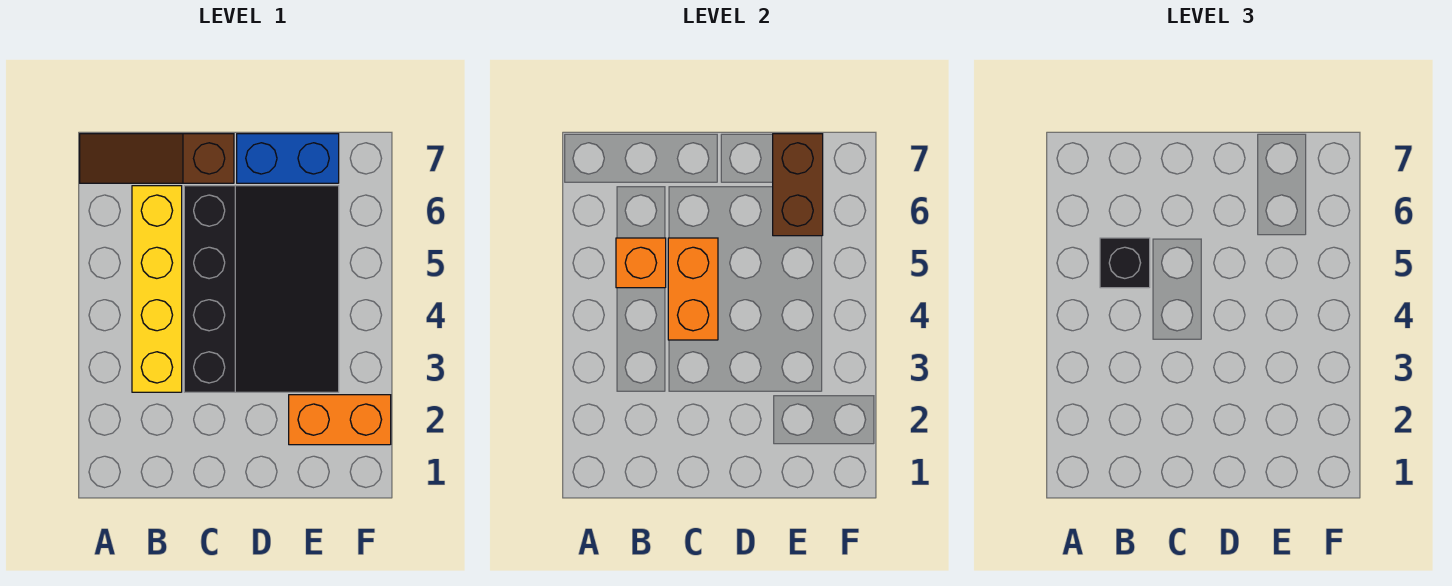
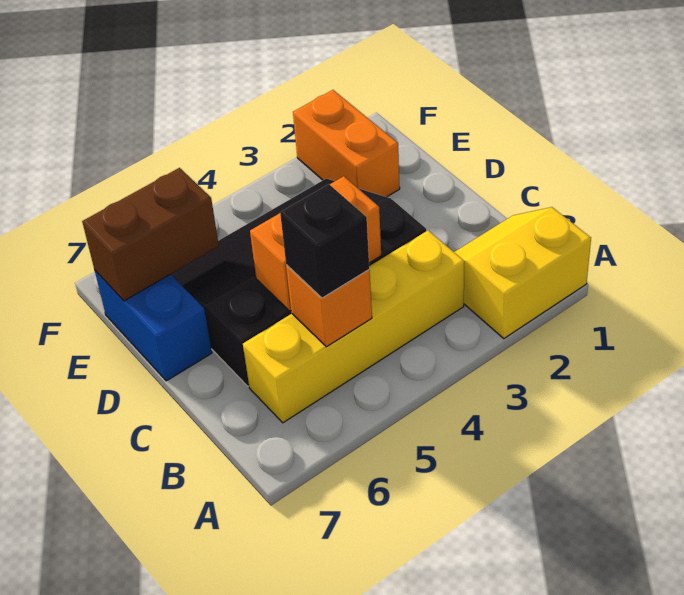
none -> yellow 2x2 slope [454,207,591,339]
brown 1x3 slope [80,134,234,183] -> none

